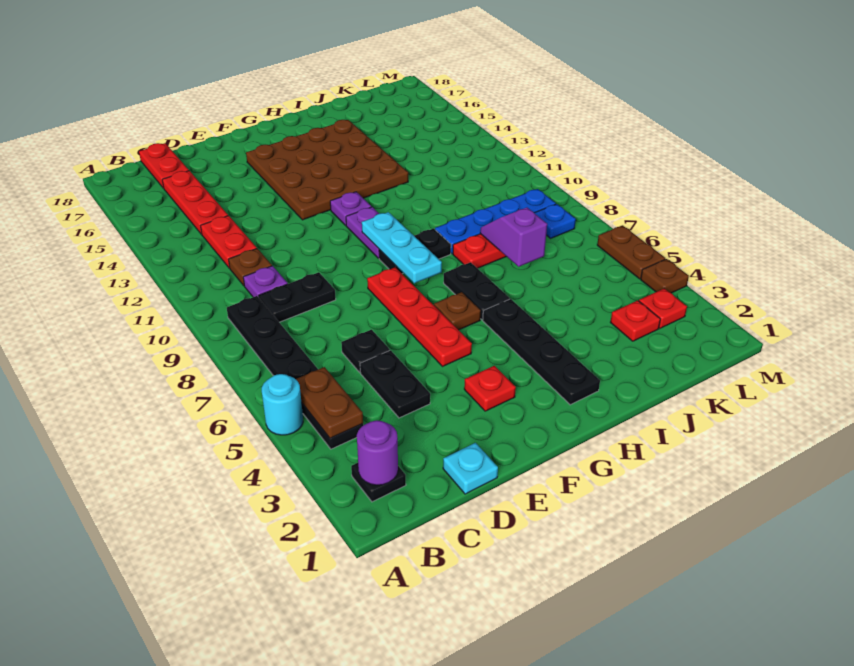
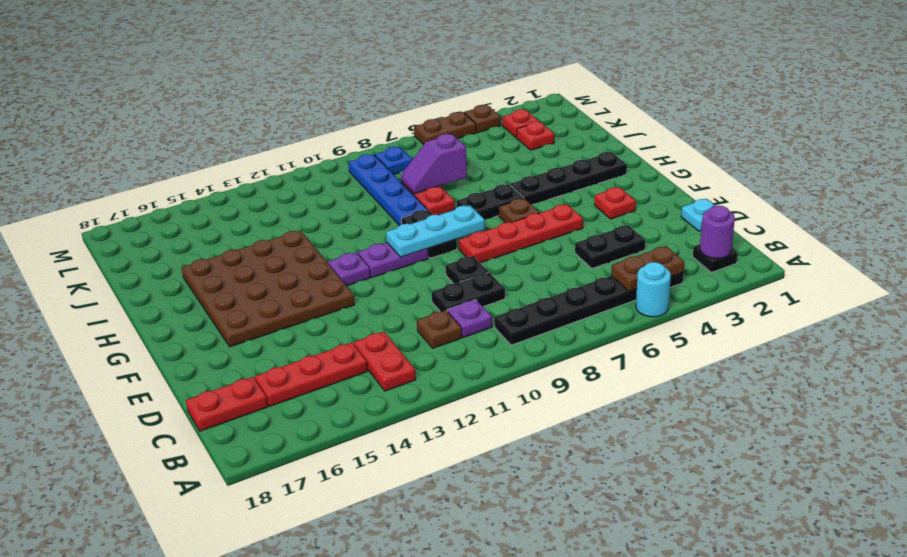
black 1x2 plate [259,272,336,322] -> black 1x2 plate turned to [432,272,505,312]
red 1x2 plate [201,216,257,268] -> red 1x2 plate turned to [354,332,416,391]
black 1x1 plate [341,330,390,372] -> black 1x1 plate moved to [446,256,488,284]

